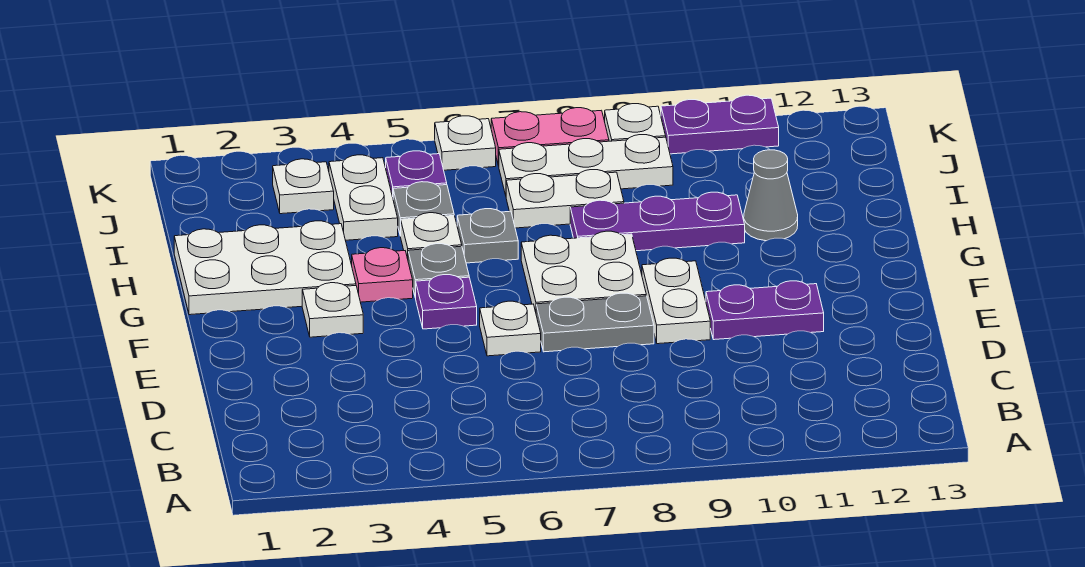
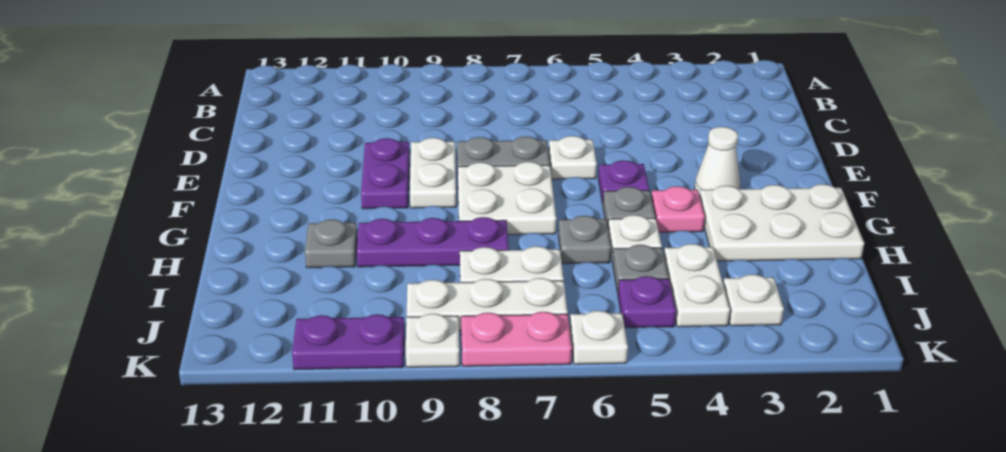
purple 1x2 plate [706,281,824,340] -> purple 1x2 plate turned to [361,138,409,209]
white 1x1 plate [302,283,363,337] -> white 1x1 cone [695,127,740,195]
grey 1x1 cone [744,150,798,241] -> grey 1x1 plate [305,219,357,268]

